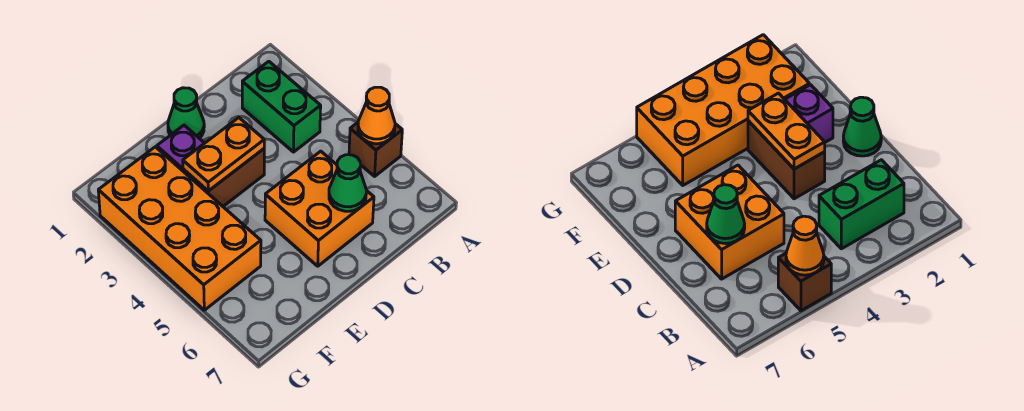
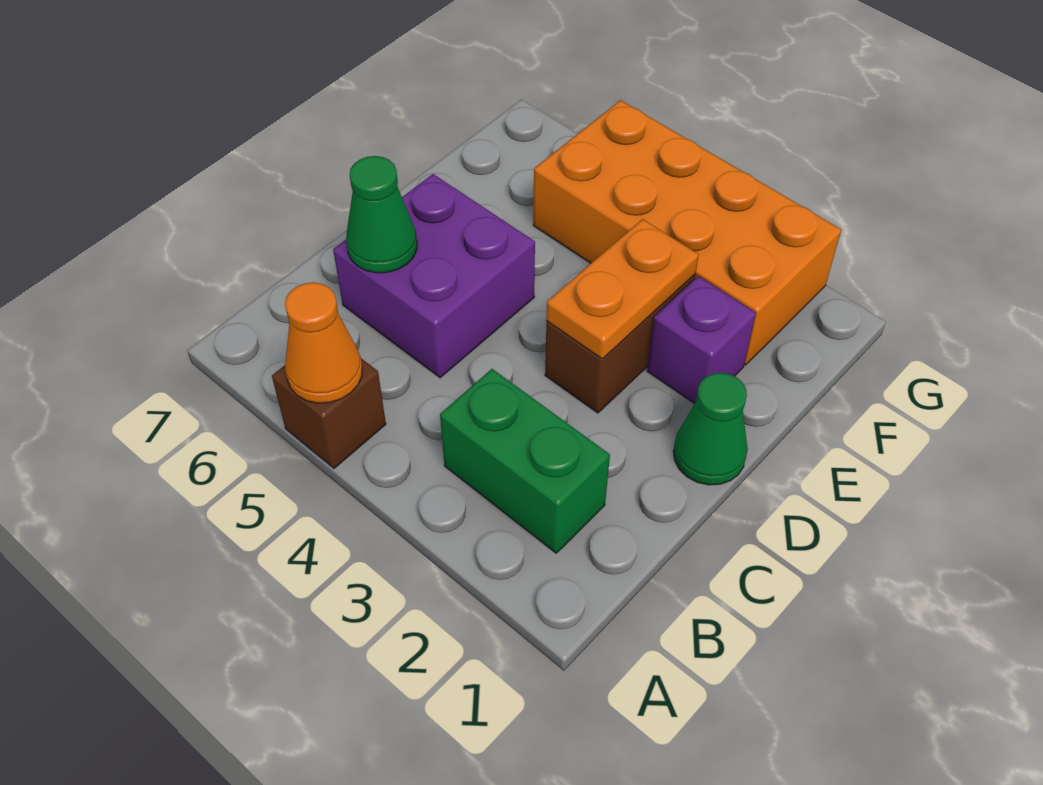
orange 2x2 brick [265,151,374,266] -> purple 2x2 brick [333,174,535,378]

